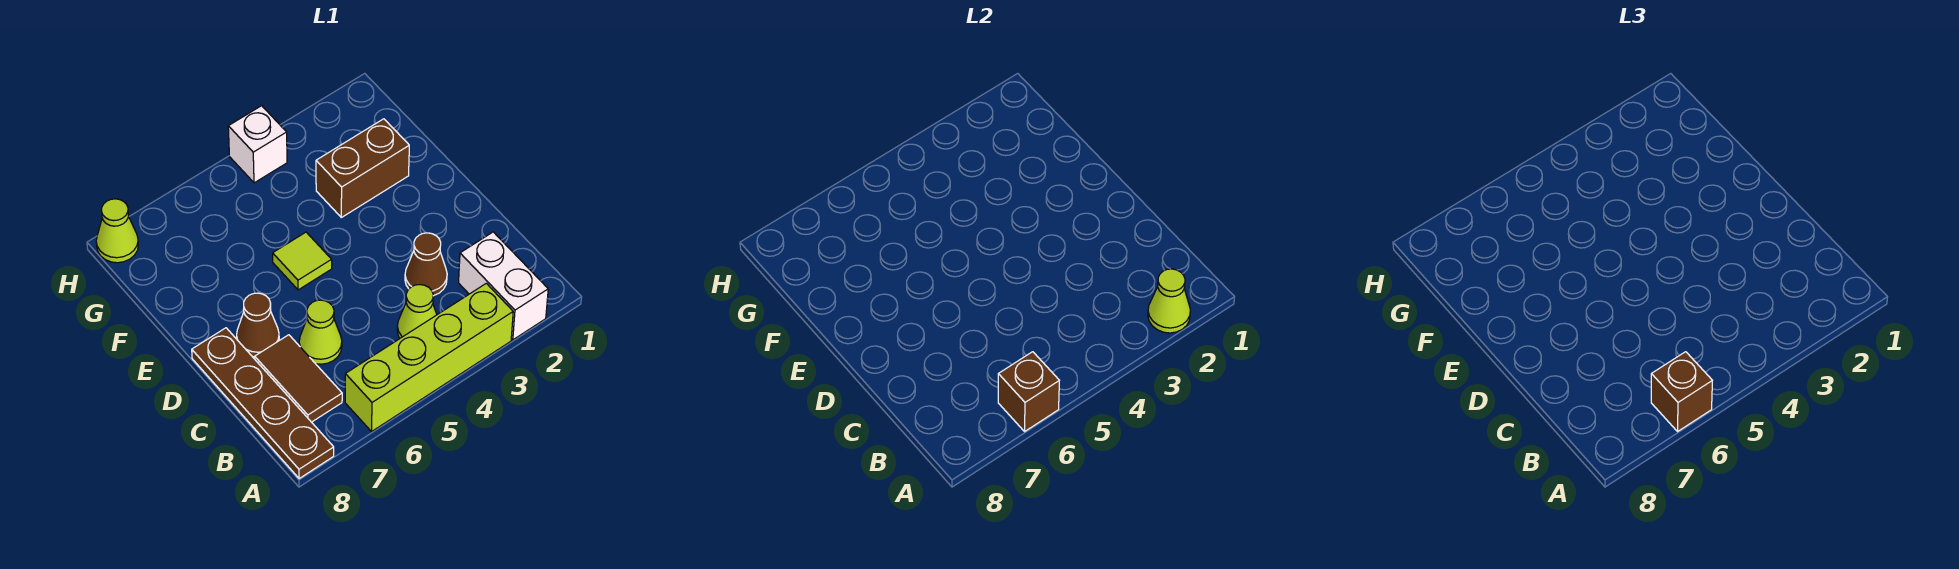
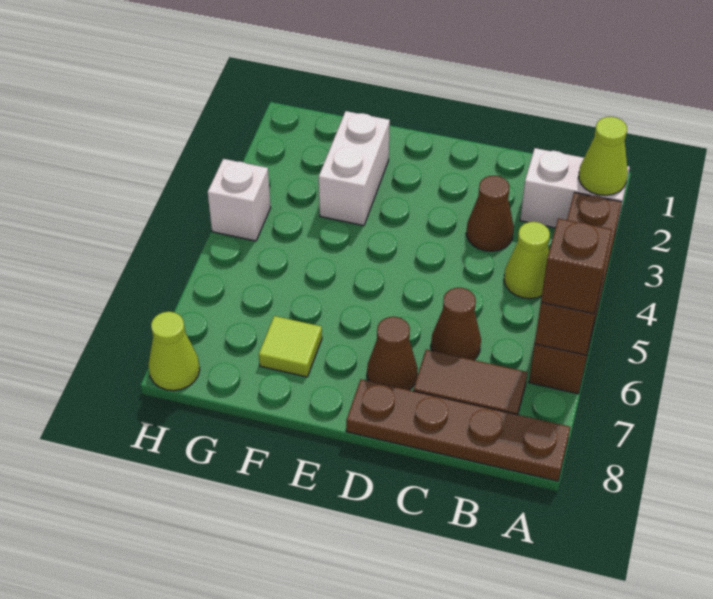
lime 1x4 brick [345,283,513,431] -> brown 1x4 brick [529,192,622,394]
lime 1x1 cone [299,300,342,364] -> brown 1x1 cone [431,288,481,360]
lime 1x1 tile [273,232,332,290] -> lime 1x1 tile moved to [259,316,322,377]
brown 1x2 brick [316,119,409,217] -> white 1x2 brick [319,111,390,226]

